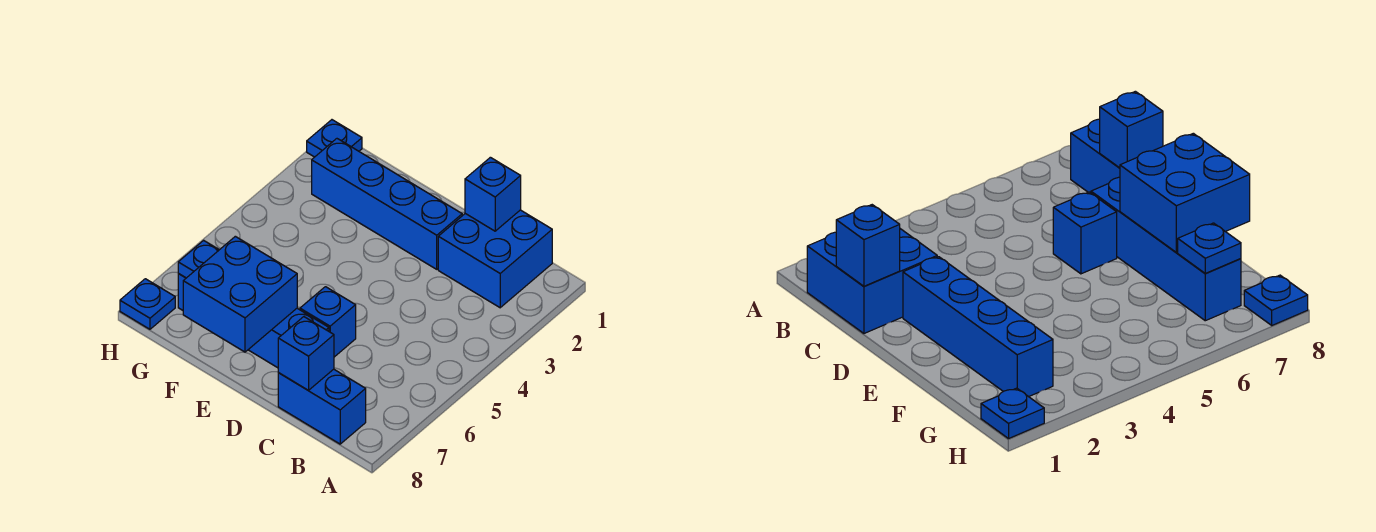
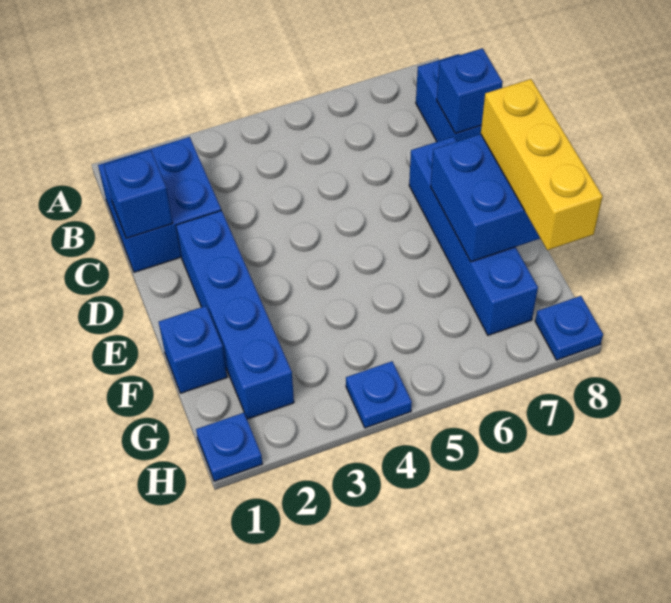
blue 1x1 brick [300,287,356,357] -> blue 1x1 brick moved to [159,306,227,393]
none -> yellow 1x3 brick [481,79,603,250]
blue 1x1 plate [178,240,219,278] -> blue 1x1 plate moved to [346,361,412,428]

